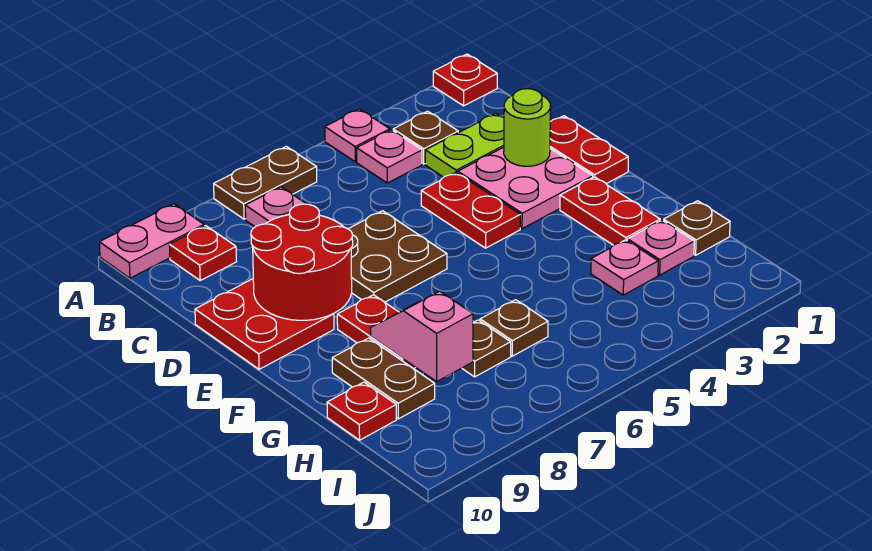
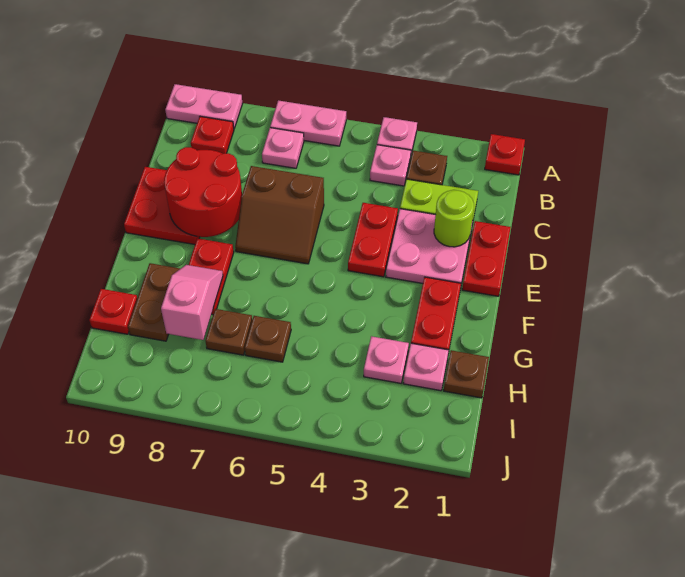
brown 1x2 plate [214,146,317,219] -> pink 1x2 plate [270,100,346,146]
brown 2x2 plate [349,211,447,302] -> brown 2x2 slope [235,166,324,264]

